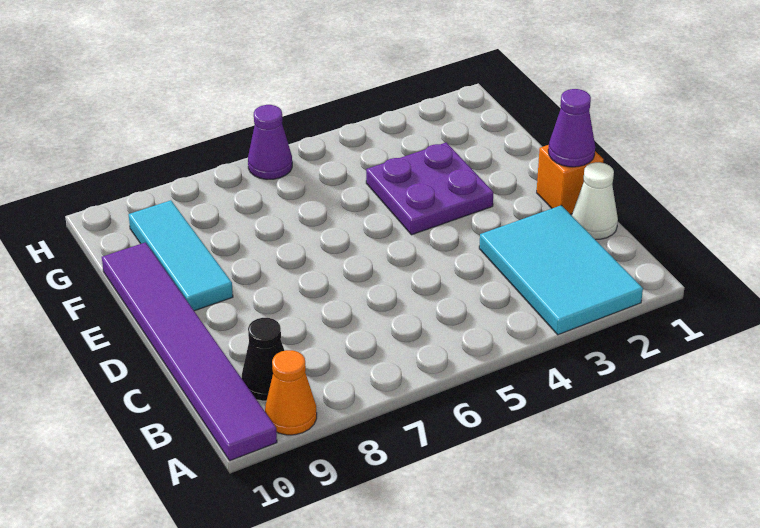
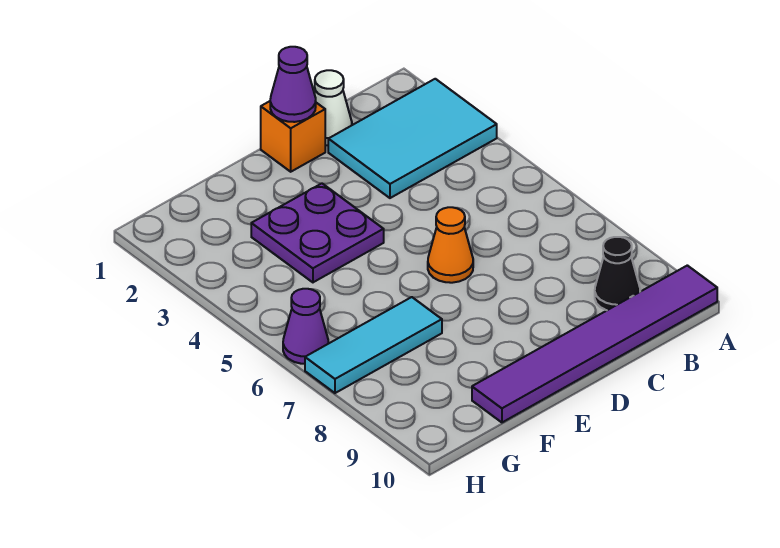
orange 1x1 cone [265,350,317,435] -> orange 1x1 cone moved to [428,207,473,283]
cyan 1x3 tile [129,200,233,311] -> cyan 1x3 tile moved to [305,297,442,393]

